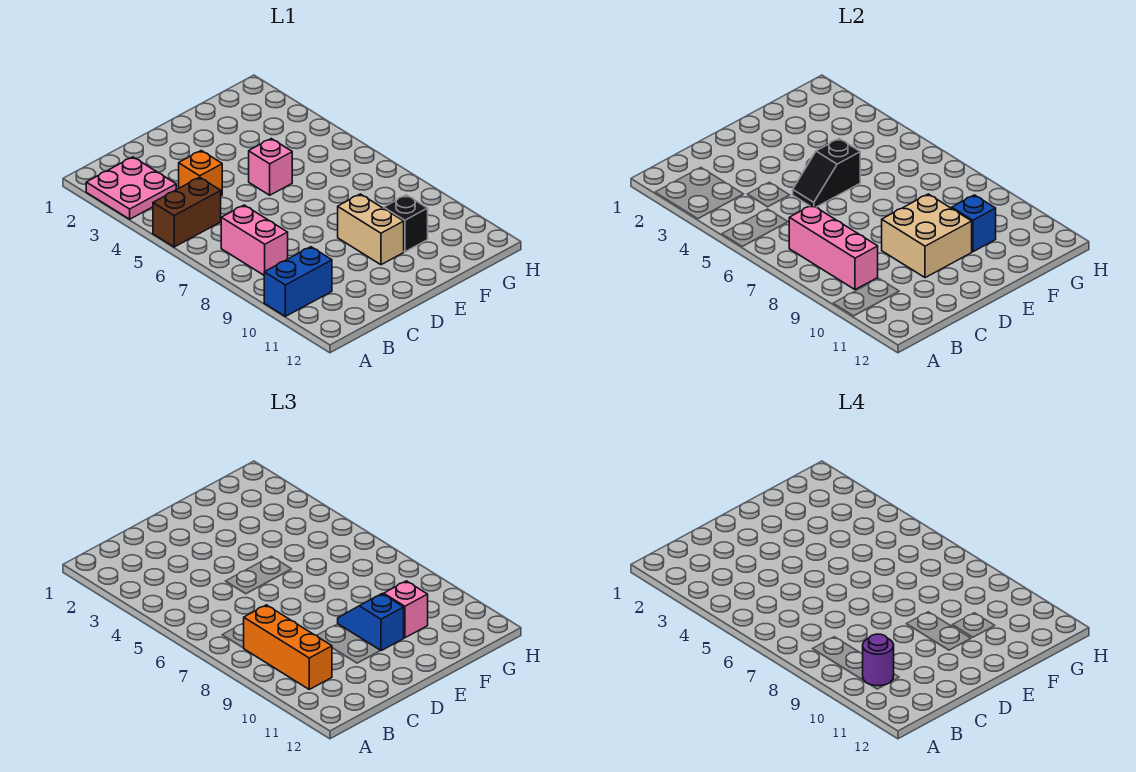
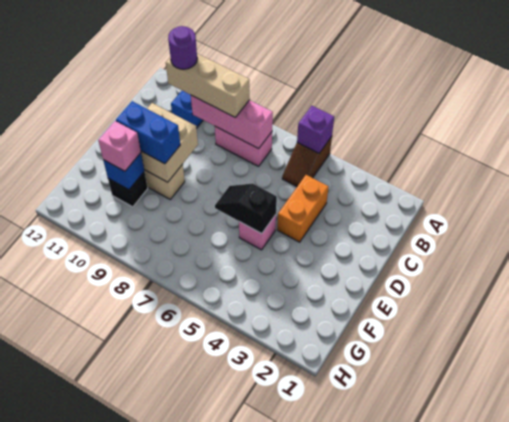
pink 2x2 plate [86,157,176,219] -> none
brown 1x2 brick [153,177,221,247] -> brown 1x2 slope [282,137,332,187]
none -> purple 1x1 brick [297,106,334,153]
orange 1x3 brick [244,605,332,689] -> tan 1x3 brick [166,54,250,117]
orange 1x1 brick [179,151,222,196] -> orange 1x2 brick [277,175,329,242]
black 1x2 slope [793,139,860,207] -> black 1x2 slope turned to [215,184,277,234]
blue 1x2 slope [338,594,404,651] -> blue 1x2 brick [116,101,180,164]

